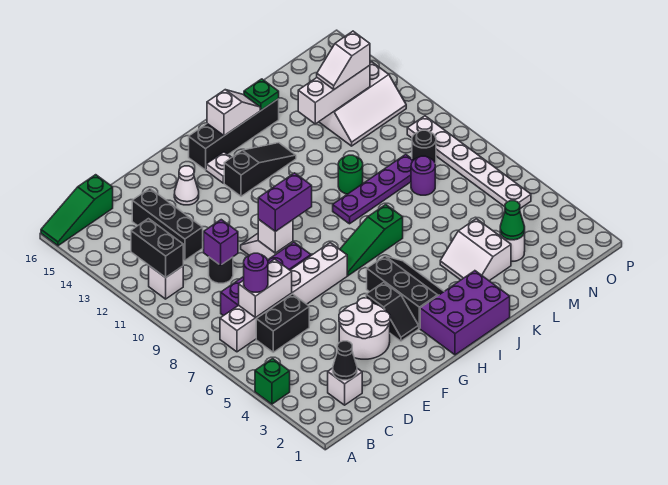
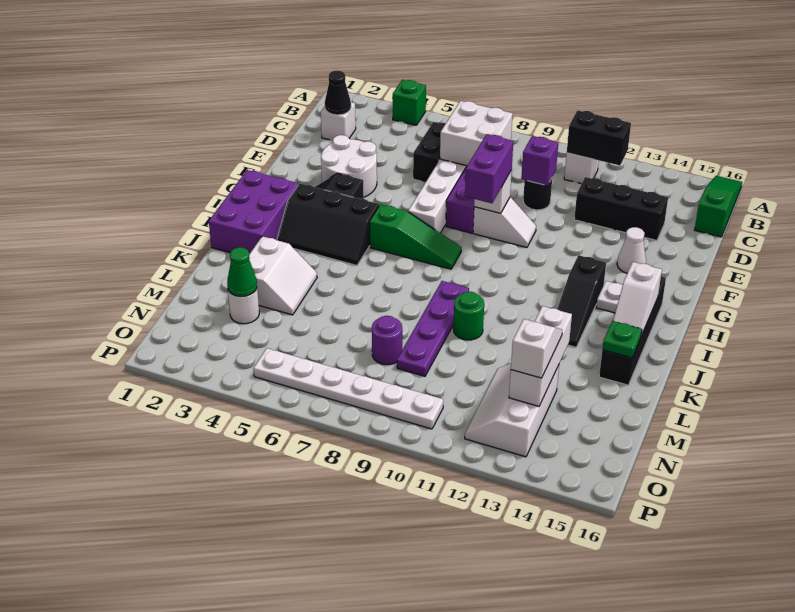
white 1x2 brick [239,259,292,318] -> white 2x2 brick [440,101,513,166]
purple 1x1 round brick [244,253,268,292] -> none
green 1x3 slope [340,205,403,276] -> green 1x3 slope turned to [370,204,461,269]
white 2x2 slope [440,219,511,281] -> white 2x2 slope turned to [249,236,317,315]
black 1x1 round brick [412,130,436,163] -> none

